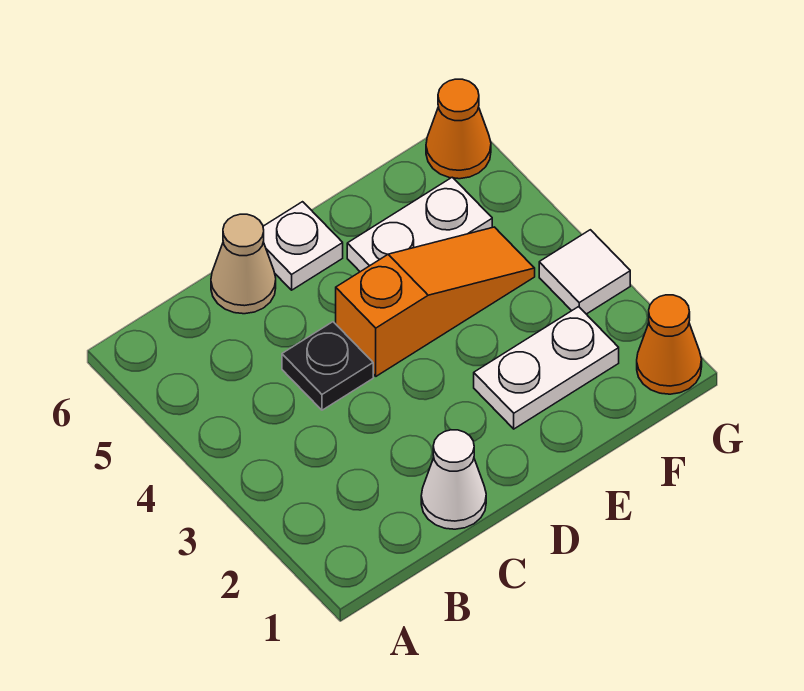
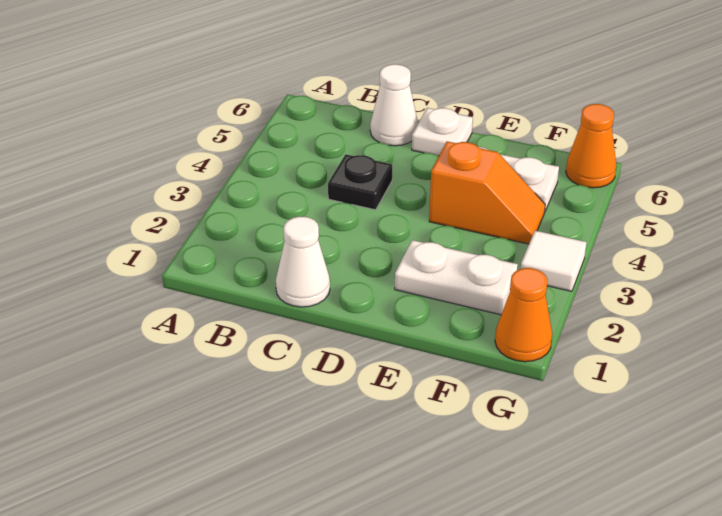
tan 1x1 cone [211,214,276,314] -> white 1x1 cone [370,64,418,146]
orange 1x3 slope [336,227,535,376] -> orange 1x2 slope [429,142,545,244]

